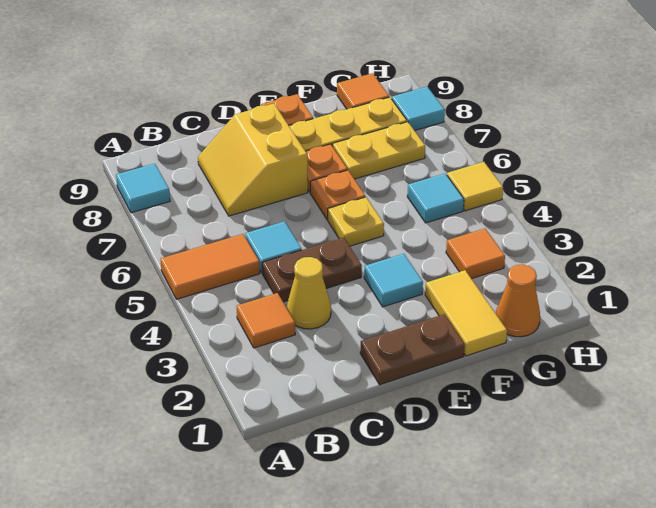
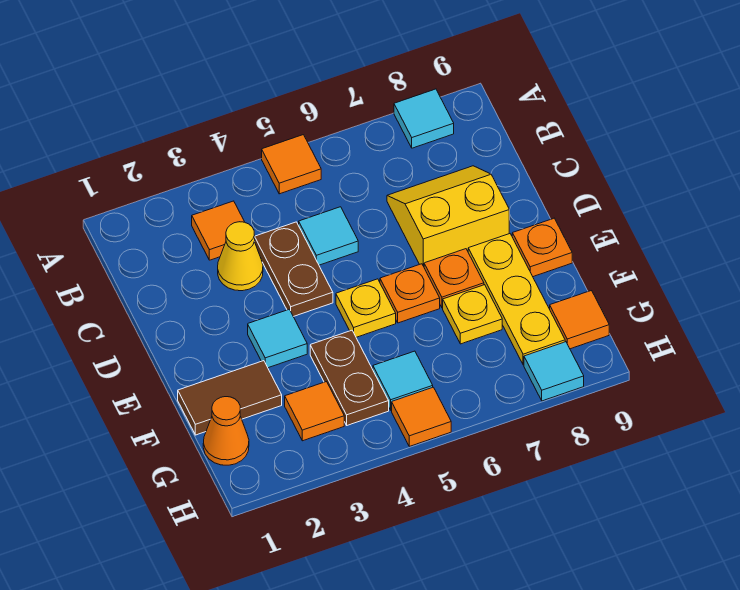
orange 1x2 tile [160,234,260,299] -> orange 1x1 tile [262,135,321,194]
brown 1x2 plate [360,314,465,385] -> brown 1x2 plate moved to [310,330,389,425]
yellow 1x2 tile [425,270,507,356] -> brown 1x2 tile [178,361,282,435]
yellow 1x2 plate [333,122,425,179] -> yellow 1x1 plate [443,285,502,344]
yellow 1x1 tile [447,162,503,211] -> orange 1x1 tile [392,387,451,446]

